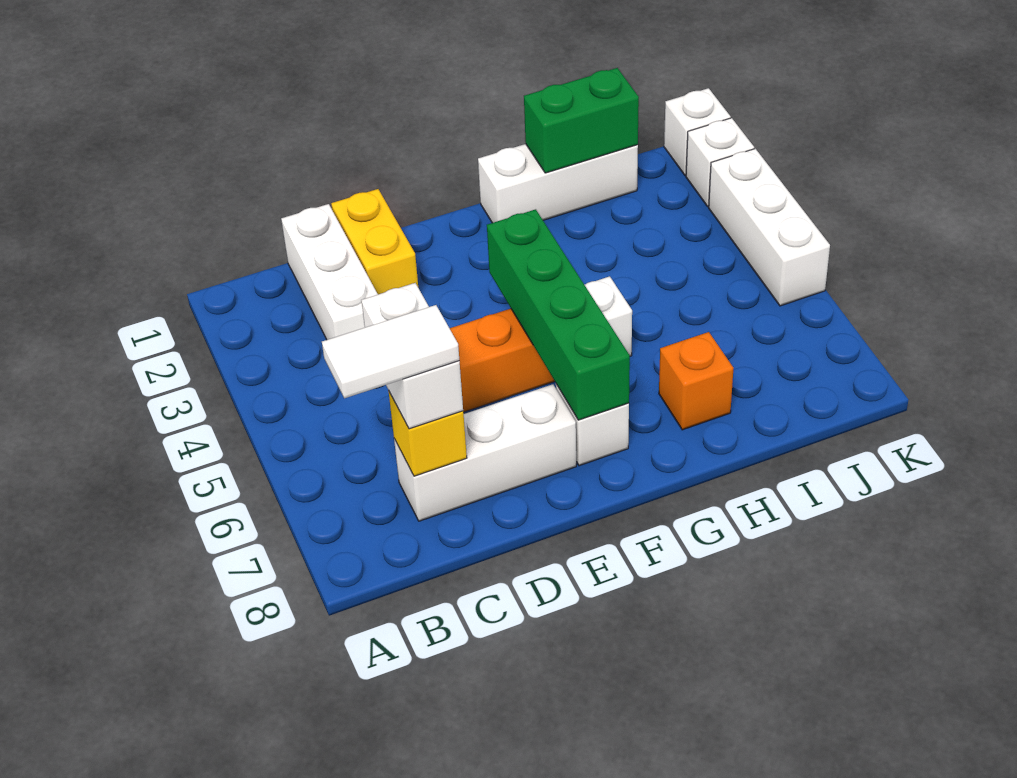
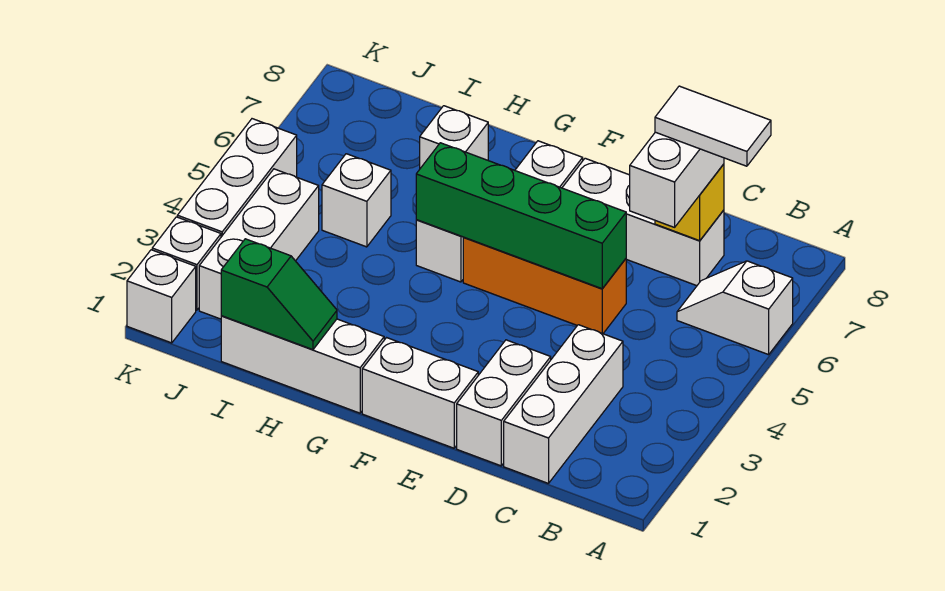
none -> white 1x2 slope [677,261,793,355]
yellow 1x2 brick [331,189,418,294] -> white 1x2 brick [457,340,551,466]
none -> white 1x2 brick [362,338,478,448]
green 1x4 brick [487,209,630,420] -> green 1x4 brick turned to [416,143,626,289]
green 1x2 brick [524,68,639,173] -> green 1x2 slope [221,239,337,350]
orange 1x1 brick [659,332,733,430] -> white 1x1 brick [420,106,488,168]
none -> white 1x1 brick [322,154,391,247]
none -> white 1x3 brick [199,169,319,319]

